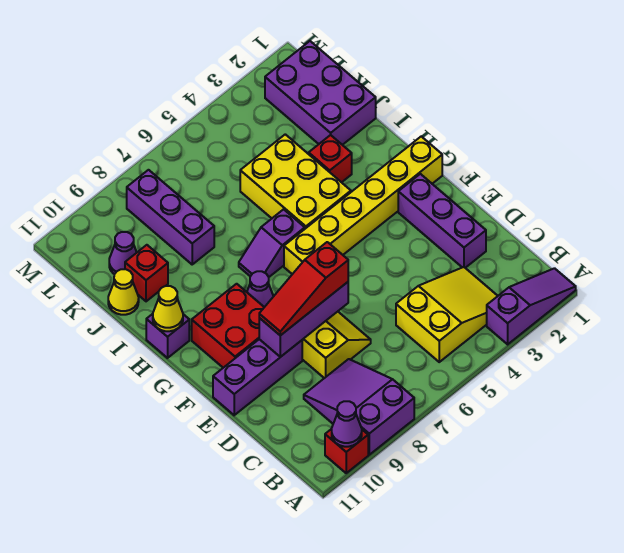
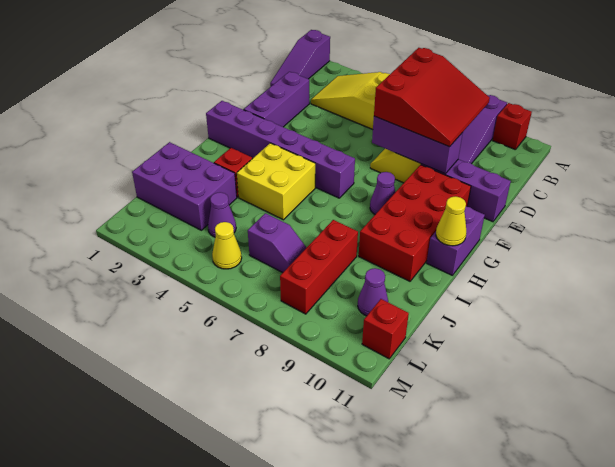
purple 1x3 slope [487,268,576,344] -> purple 1x3 slope turned to [270,30,330,86]
purple 1x1 cone [332,401,362,447] -> purple 1x1 cone moved to [208,192,236,237]
red 1x3 slope [259,242,348,335] -> red 3x3 slope [374,48,490,147]
red 2x2 brick [192,284,264,368] -> red 2x4 brick [359,165,471,281]
yellow 1x6 brick [284,137,442,274] -> purple 1x6 brick [206,101,355,198]
yellow 2x3 brick [240,134,351,229] -> yellow 2x2 brick [237,143,315,220]
purple 1x2 slope [239,209,305,277] -> purple 1x2 slope moved to [248,213,307,273]
purple 1x1 brick [146,314,189,358] -> purple 1x2 brick [427,206,485,276]
purple 2x3 brick [265,41,376,145] -> purple 2x3 brick turned to [132,142,237,230]
purple 1x3 brick [127,170,214,264] -> red 1x3 brick [280,220,358,314]
red 1x1 brick [125,245,168,301] -> red 1x1 brick moved to [362,299,409,359]
yellow 1x1 cone [108,269,139,315] -> yellow 1x1 cone moved to [212,222,242,269]

